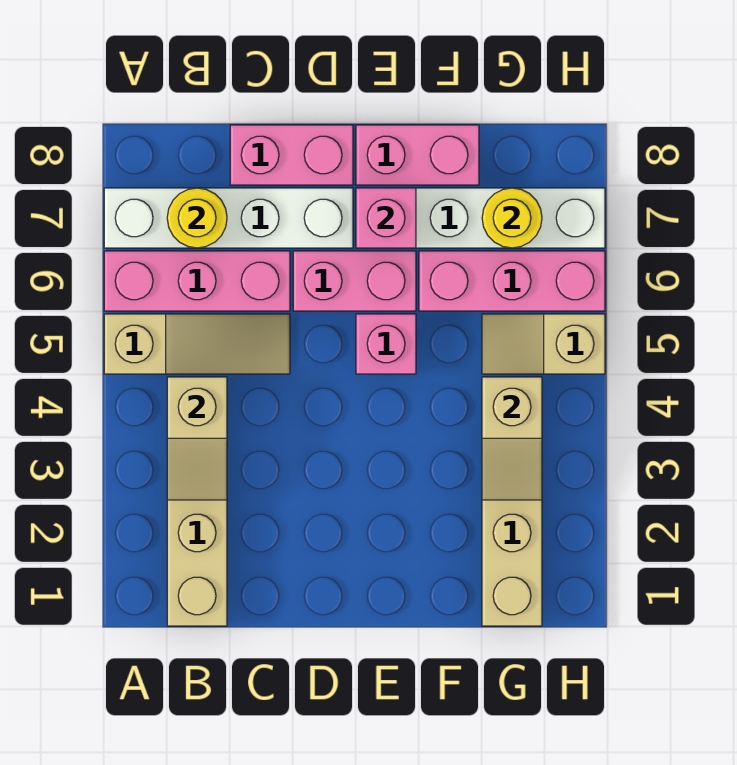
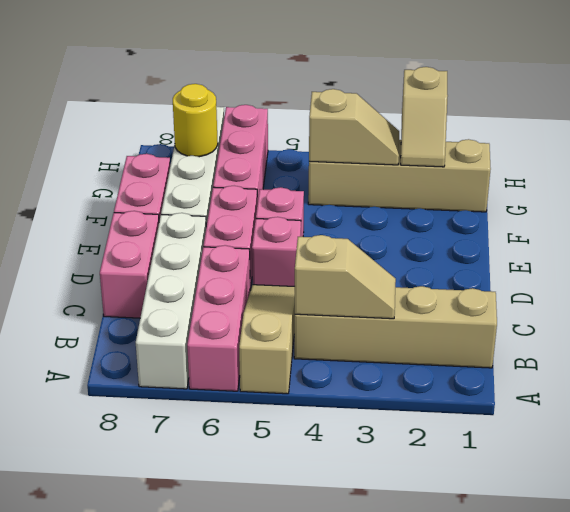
yellow 1x1 round brick [167,188,227,248] -> none
pink 1x1 brick [356,188,416,248] -> pink 1x1 brick moved to [252,217,301,286]
tan 1x2 slope [482,314,605,374] -> tan 1x2 slope moved to [401,67,448,167]

